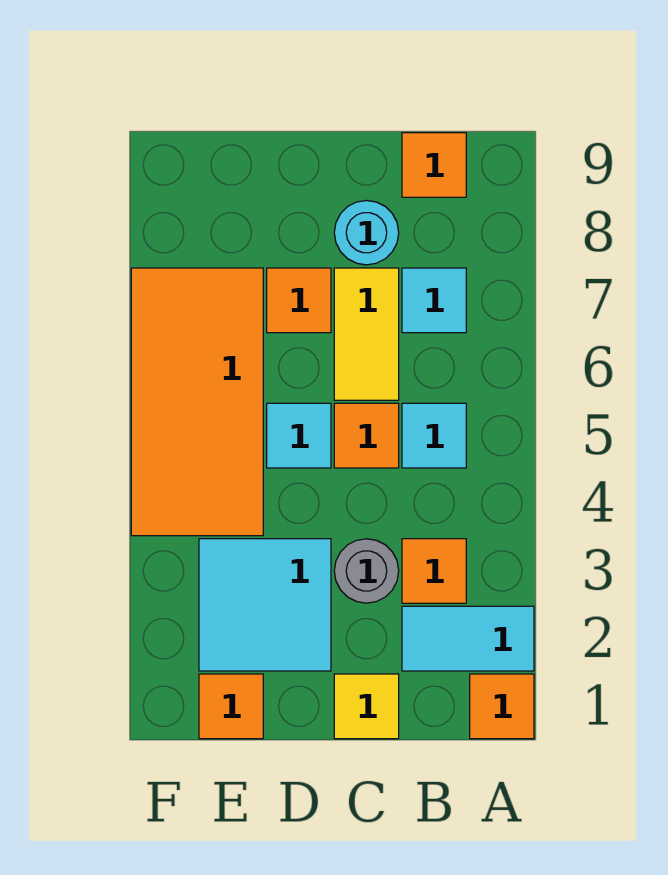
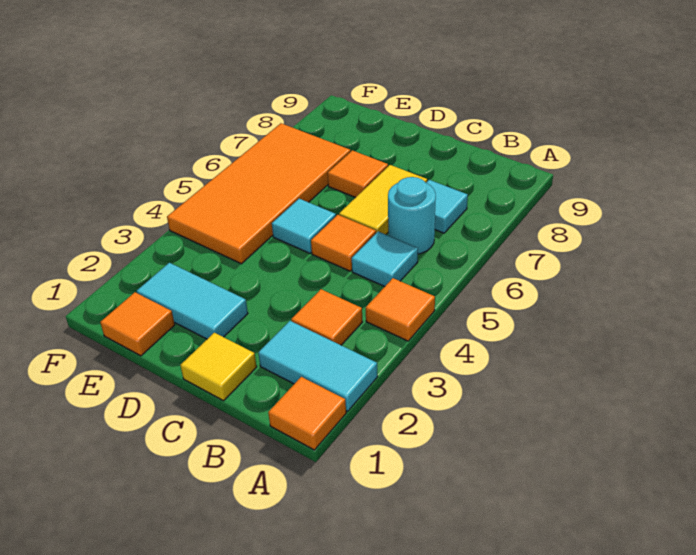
orange 1x1 tile [402,133,466,197] -> orange 1x1 tile moved to [366,278,435,341]
grey 1x1 round brick [334,539,399,603] -> none
cyan 1x1 round brick [334,201,399,265] -> cyan 1x1 round brick moved to [388,177,436,254]
cyan 2x2 tile [199,539,331,671] -> cyan 1x2 tile [137,263,248,339]

